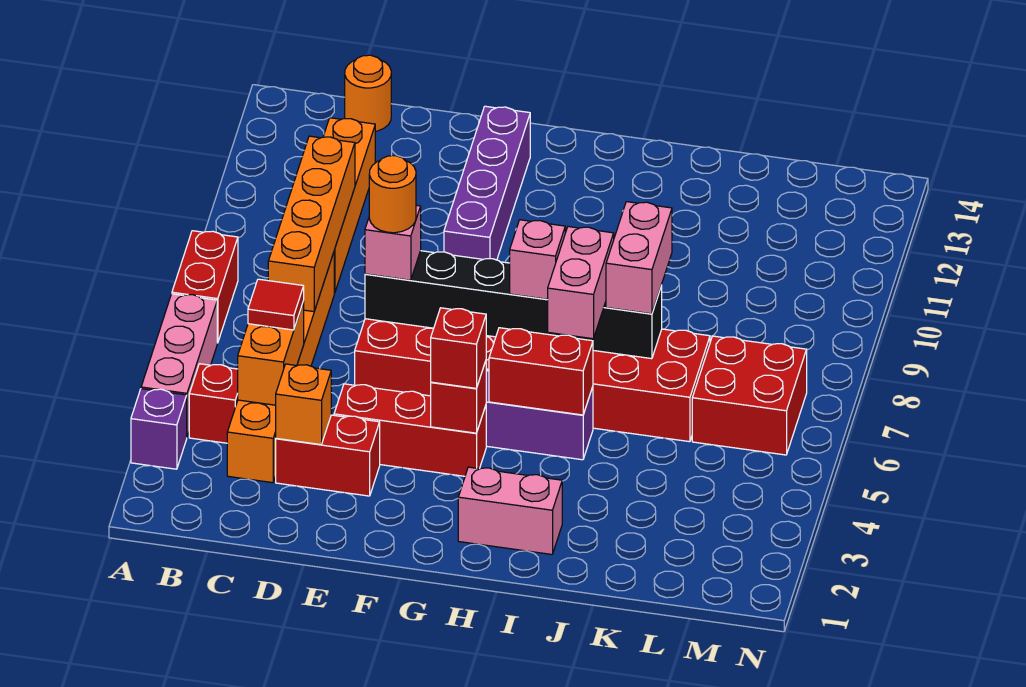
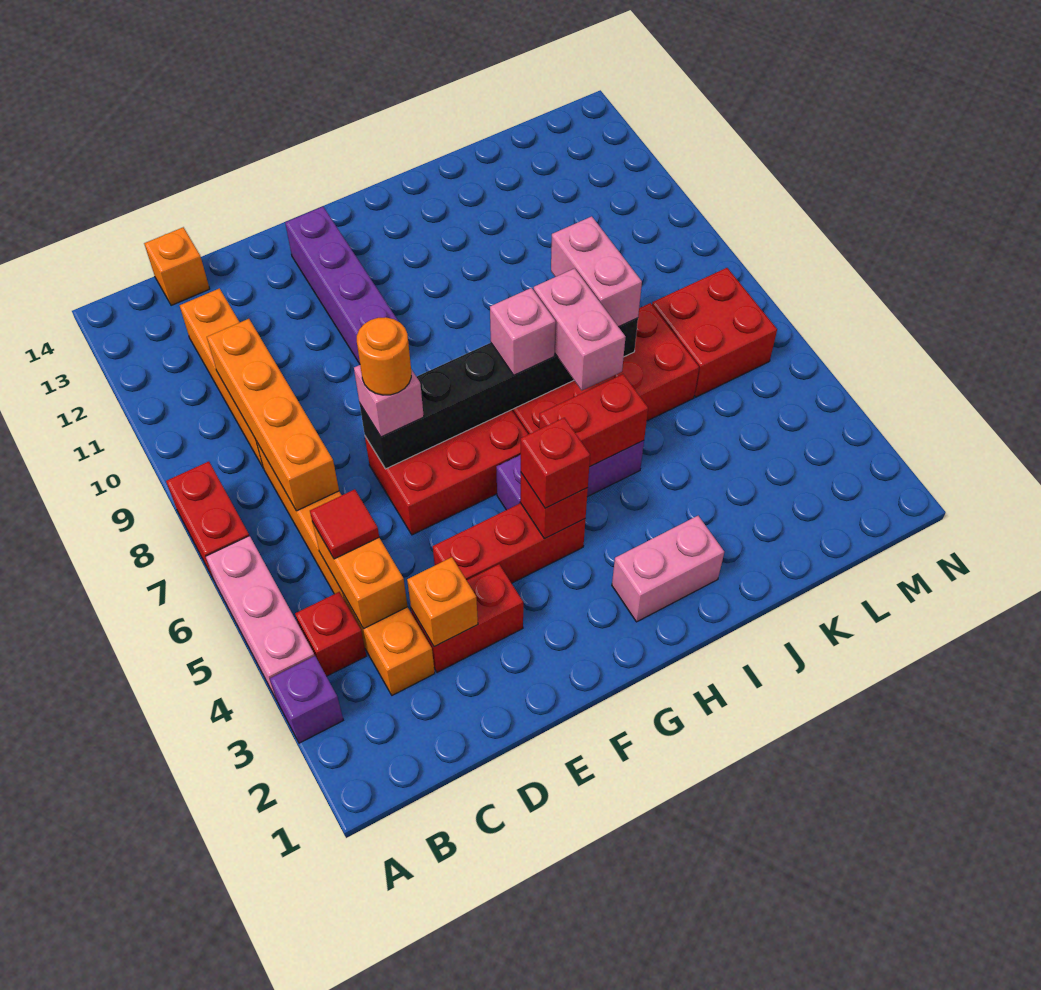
orange 1x1 round brick [345,55,391,131] -> orange 1x1 brick [144,227,210,306]

